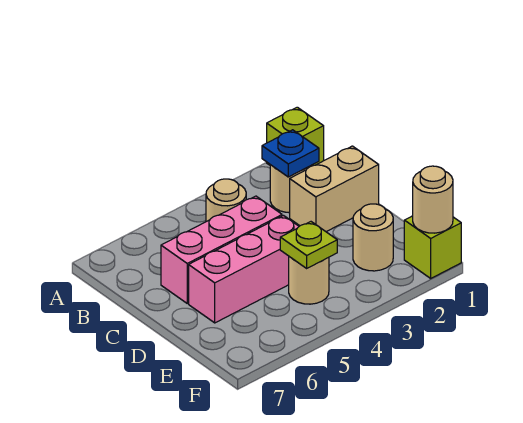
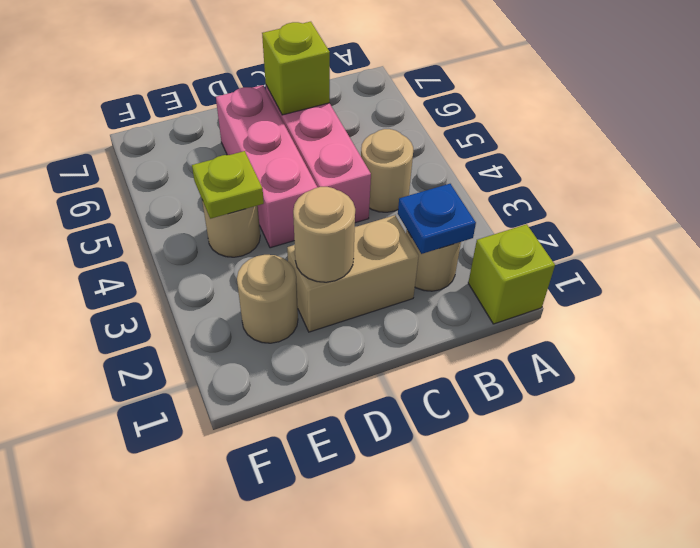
tan 1x2 brick [290,146,379,232] -> tan 1x2 brick turned to [287,215,419,332]
lime 1x1 brick [404,216,461,278] -> lime 1x1 brick moved to [262,22,330,115]
tan 1x1 round brick [413,166,453,233] -> tan 1x1 round brick moved to [293,187,355,282]

